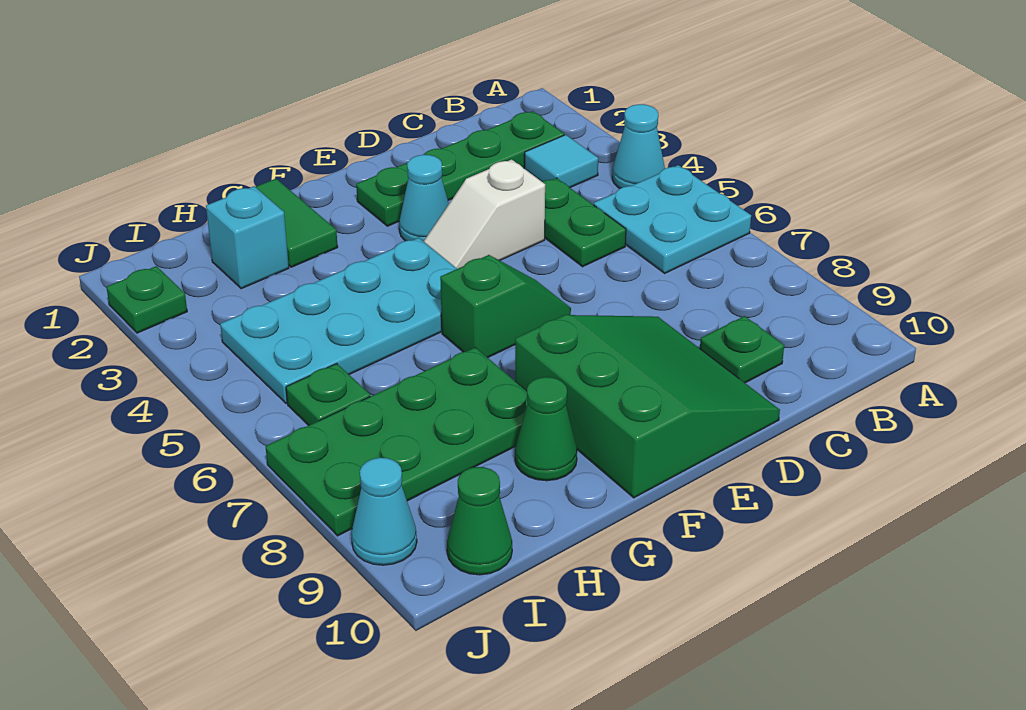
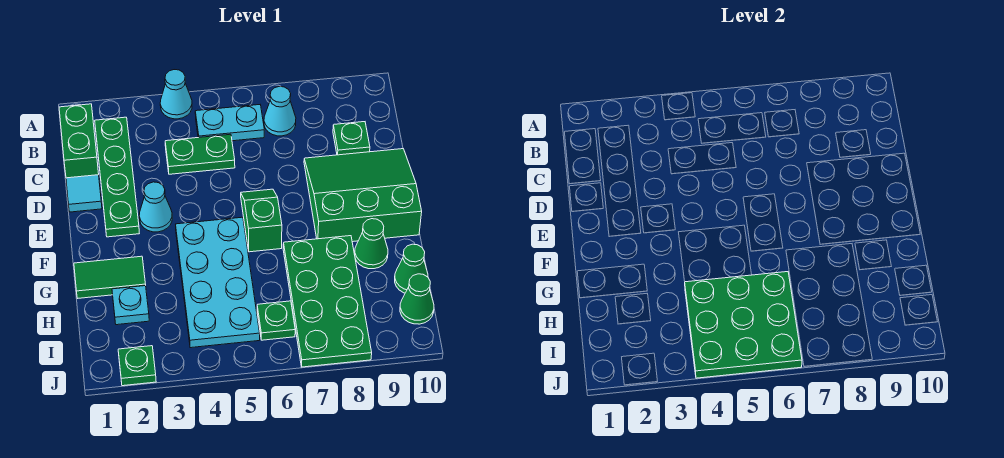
cyan 2x2 plate [594,165,751,273] -> cyan 1x2 plate [195,105,264,141]
none -> green 1x2 brick [59,104,99,178]
cyan 1x1 tile [525,135,598,188] -> cyan 1x1 tile moved to [66,175,102,212]
white 1x2 slope [424,159,545,269] -> none
cyan 1x1 brick [206,186,289,289] -> cyan 1x1 plate [112,286,149,325]
none -> green 3x3 plate [685,272,802,378]
none -> green 1x1 cone [395,244,428,293]
cyan 1x1 cone [351,458,417,565] -> cyan 1x1 cone moved to [264,86,296,136]

